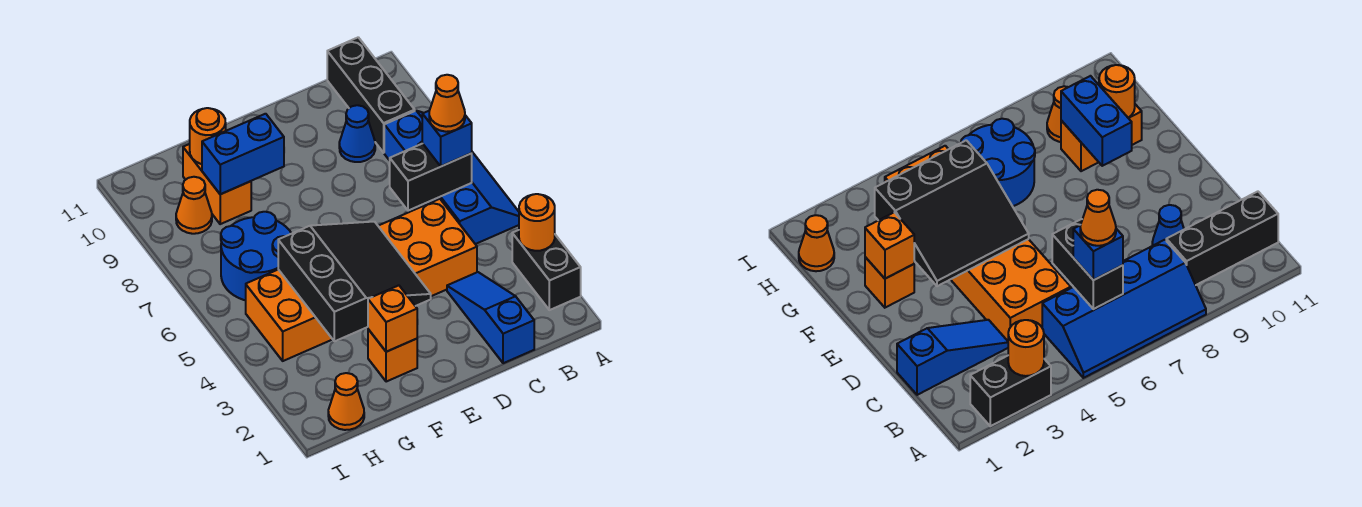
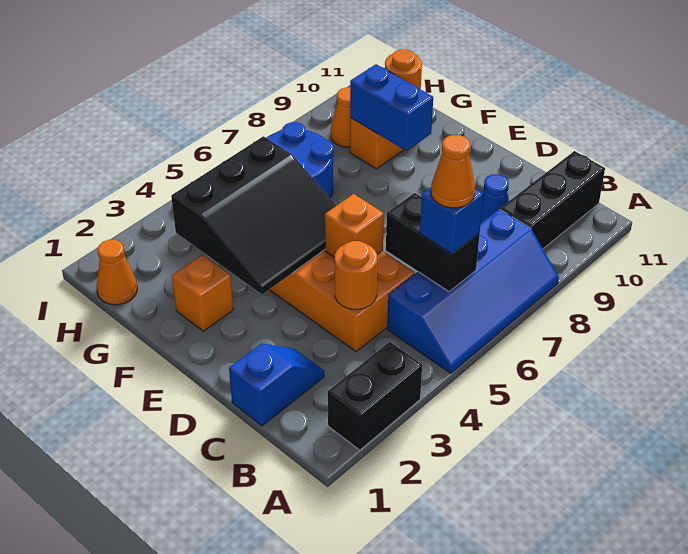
orange 1x1 round brick [519,194,555,251] -> orange 1x1 round brick moved to [335,241,377,310]
blue 1x3 slope [447,272,534,363] -> blue 1x2 slope [229,343,324,426]
orange 1x1 brick [368,285,417,352] -> orange 1x1 brick moved to [325,194,384,257]

